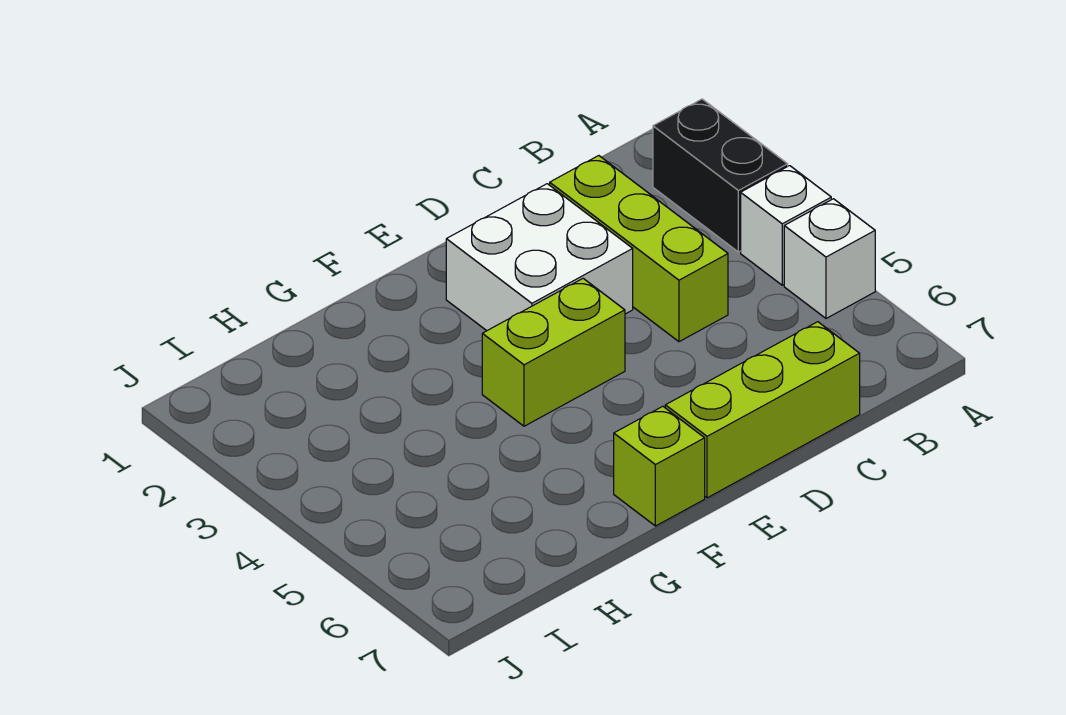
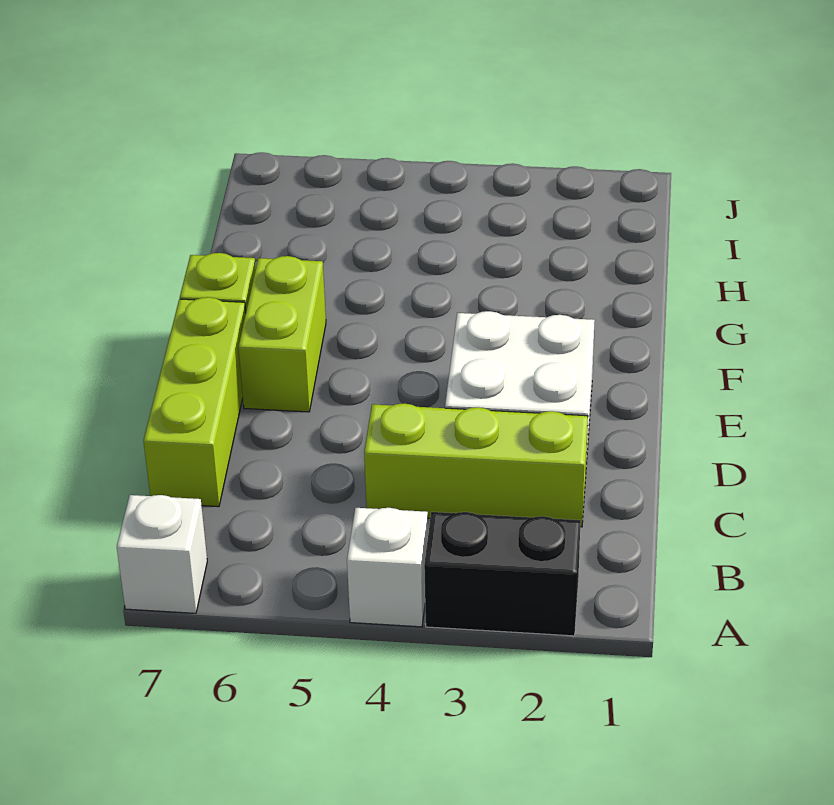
white 1x1 brick [784,199,875,318] -> white 1x1 brick moved to [117,495,207,613]
lime 1x2 brick [482,278,625,426] -> lime 1x2 brick moved to [238,256,326,412]

